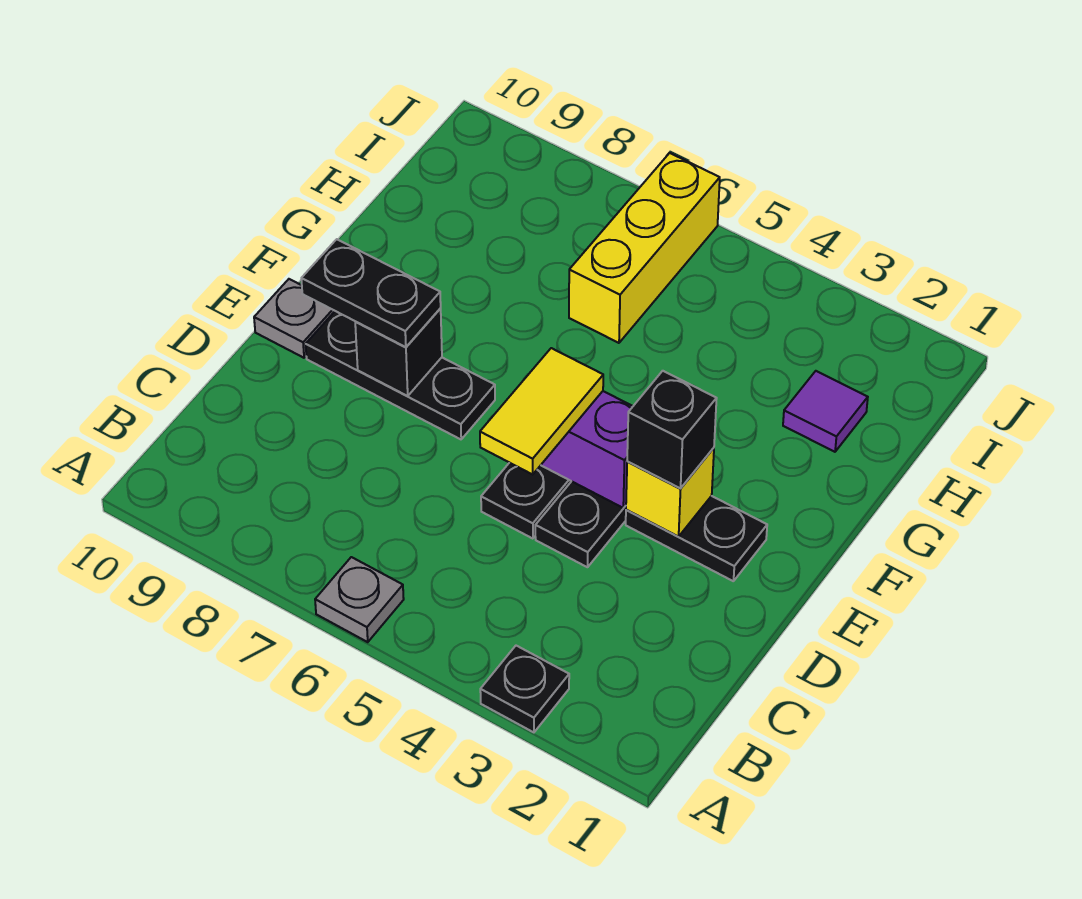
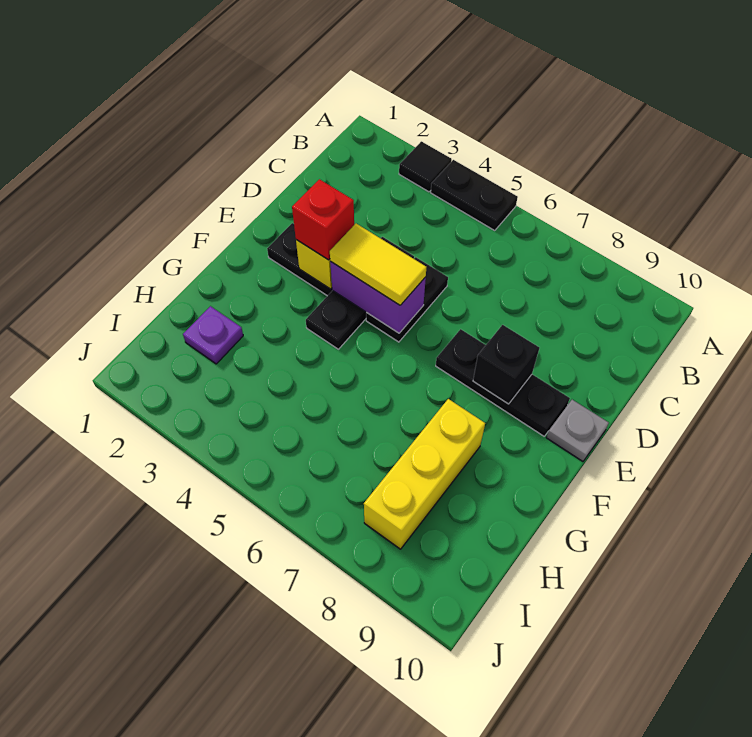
black 1x1 plate [480,646,569,732] -> black 1x1 tile [399,141,452,192]
grey 1x1 plate [315,557,404,642] -> none
yellow 1x2 tile [480,348,603,474] -> yellow 1x2 tile turned to [330,224,426,305]
black 1x1 brick [627,371,717,488] -> red 1x1 brick [292,179,354,260]
black 1x2 plate [301,239,441,347] -> black 1x2 plate moved to [431,160,518,231]
purple 1x1 tile [783,371,868,452] -> purple 1x1 plate [183,306,243,364]
yellow 1x3 brick [569,153,720,343] -> yellow 1x3 brick moved to [364,399,485,549]

